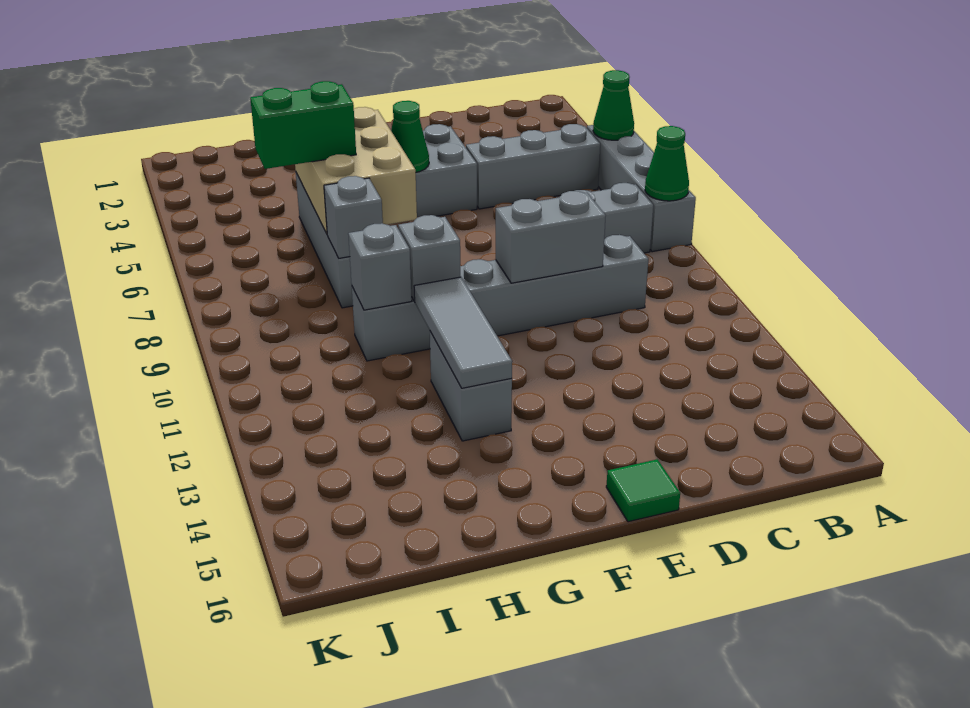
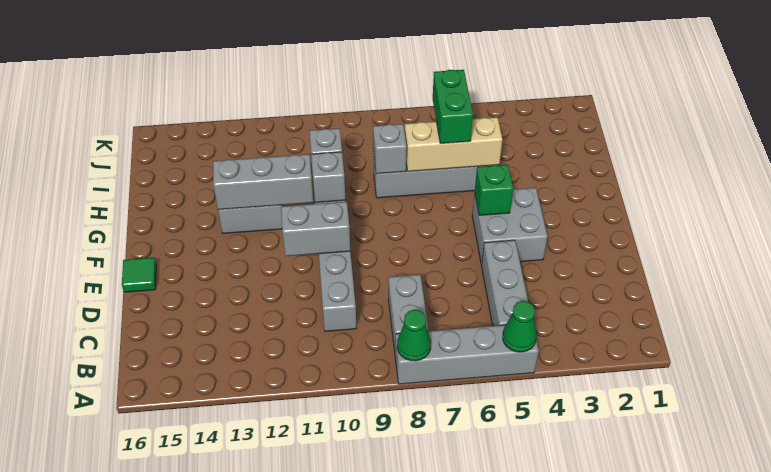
grey 1x2 brick [496,191,606,283] -> grey 1x2 brick turned to [281,202,350,256]
green 1x1 cone [391,101,429,172] -> green 1x1 brick [475,165,513,215]
tan 2x3 brick [295,107,417,234] -> tan 1x3 brick [405,117,502,171]
grey 1x3 tile [414,277,512,388] -> grey 1x3 brick [213,154,313,210]

